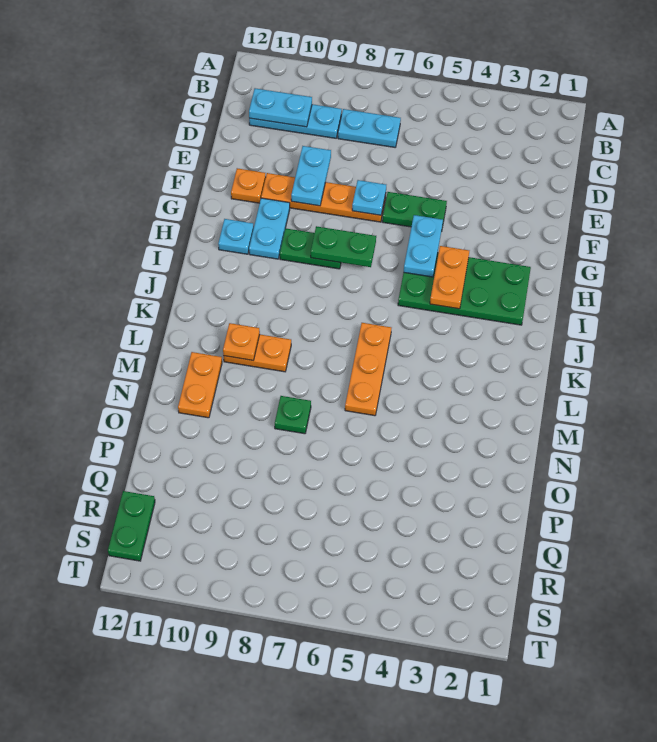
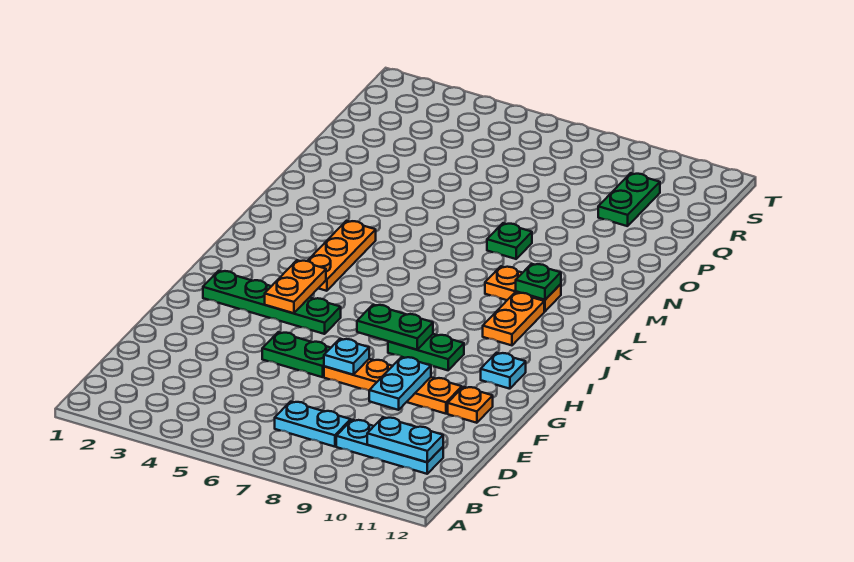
cyan 1x2 plate [404,215,443,277] -> none
cyan 1x2 plate [249,198,290,259] -> none
green 2x4 plate [398,252,531,325] -> green 1x4 plate [203,271,341,334]
orange 1x3 plate [345,323,391,416] -> orange 1x3 plate moved to [308,221,376,291]
orange 1x1 plate [223,323,260,361] -> green 1x1 plate [516,264,561,300]
orange 1x2 plate [178,352,222,418] -> orange 1x2 plate moved to [483,293,544,345]
green 1x2 plate [108,491,155,561] -> green 1x2 plate moved to [598,173,660,226]

